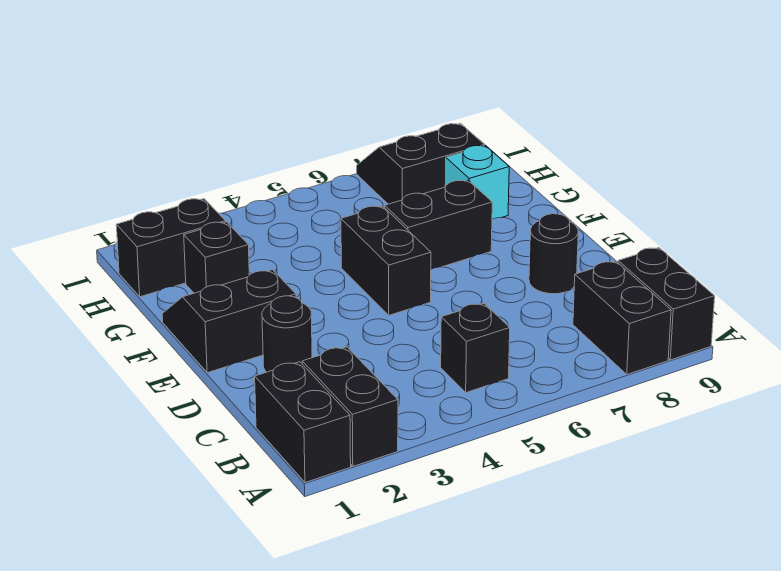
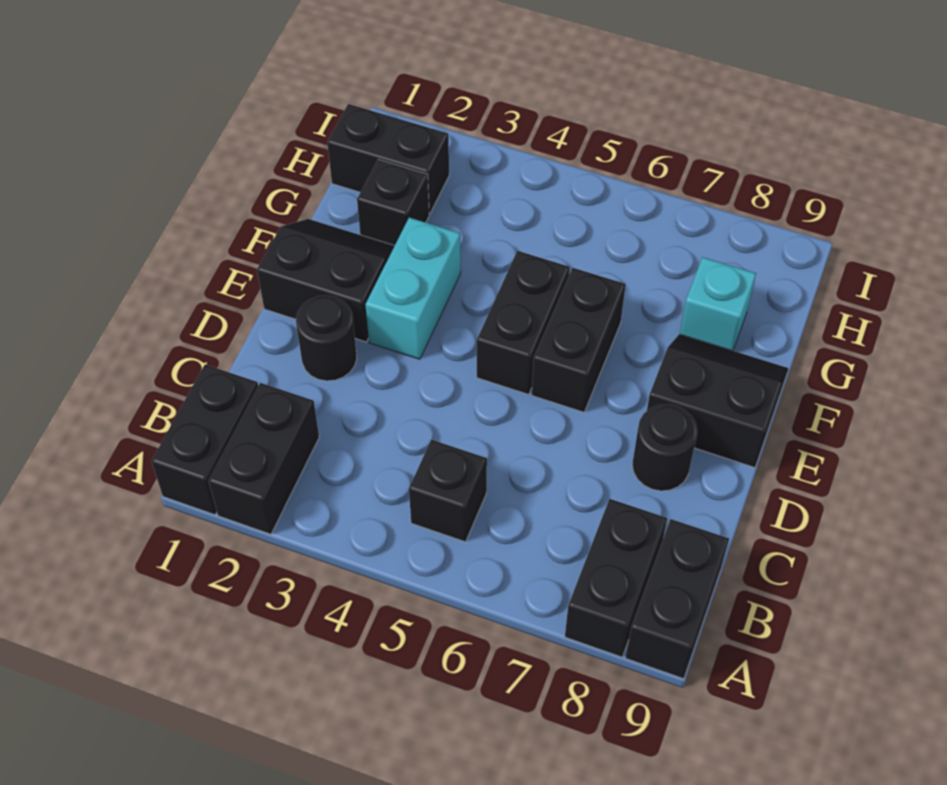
none -> cyan 1x2 brick [365,218,461,359]
black 1x2 brick [385,180,492,269] -> black 1x2 brick turned to [532,268,626,412]
black 2x2 slope [357,124,484,204] -> black 2x2 slope moved to [647,334,788,468]

